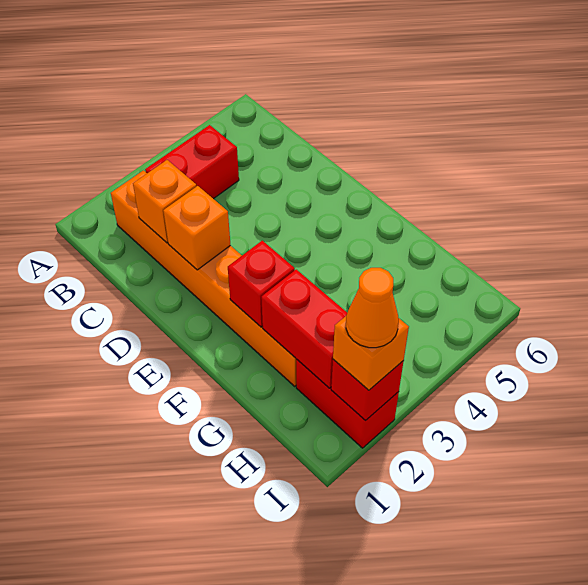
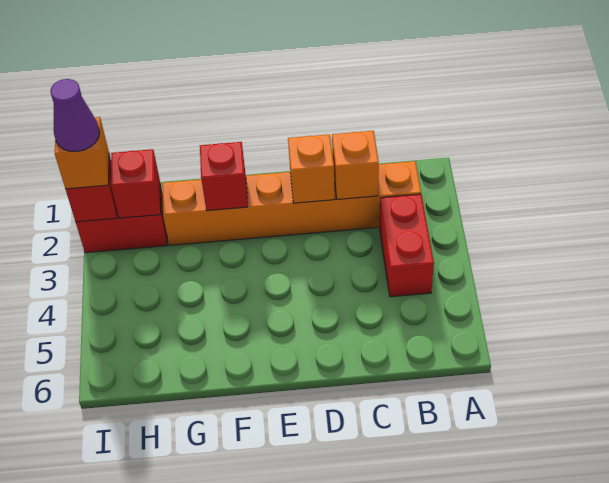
red 1x2 brick [261,269,347,388] -> red 1x1 brick [111,149,161,218]
orange 1x1 cone [346,268,399,348] -> purple 1x1 cone [50,79,100,151]

